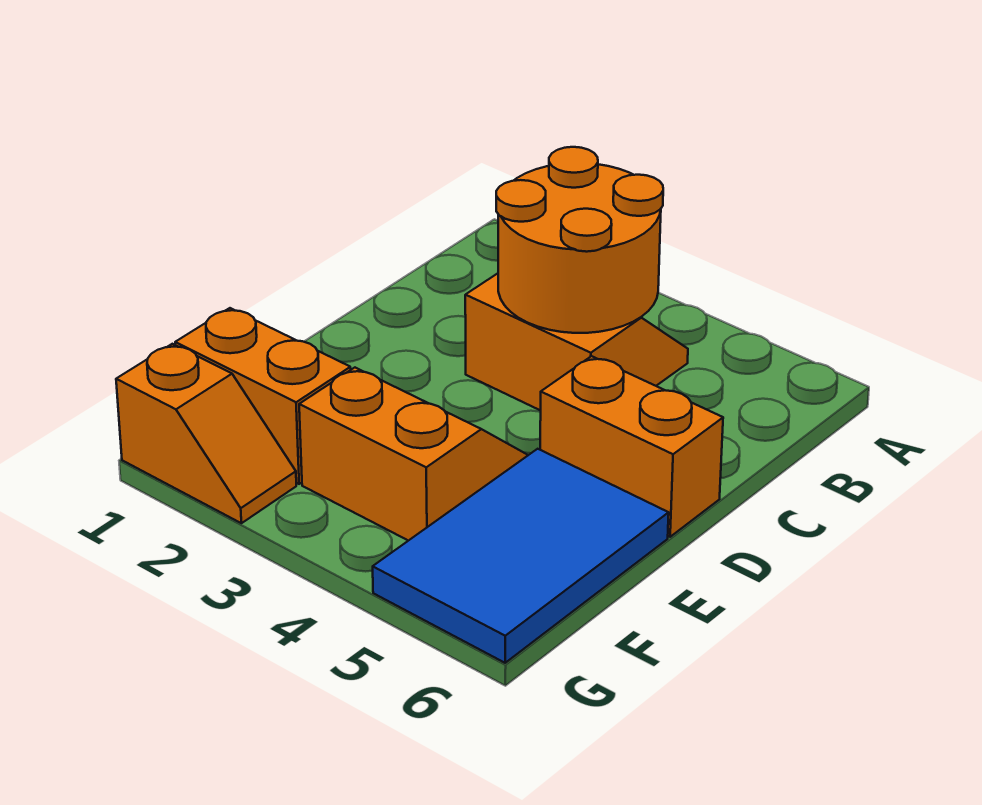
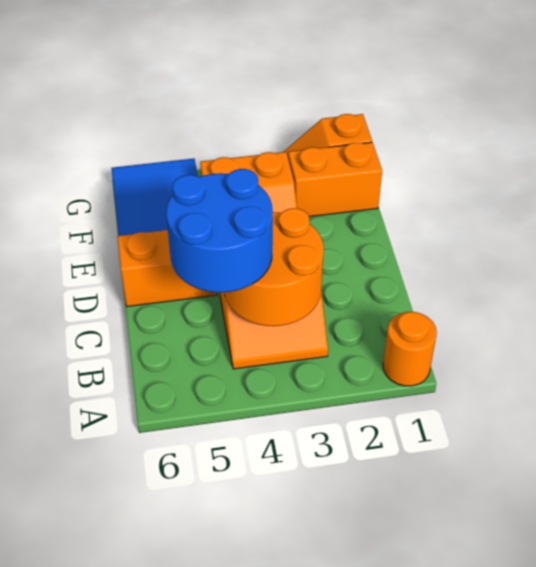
none -> orange 1x1 round brick [383,312,437,386]
none -> blue 2x2 round brick [166,169,273,293]

